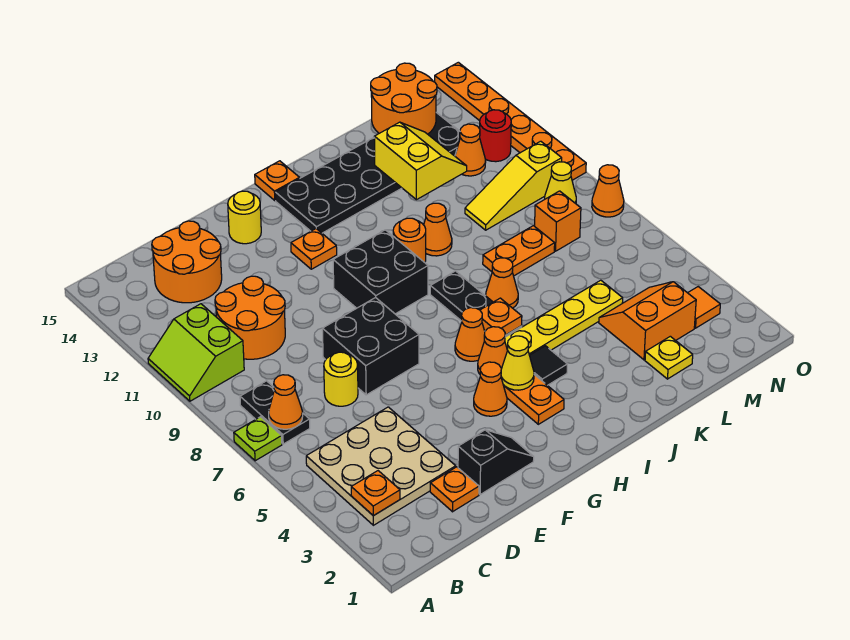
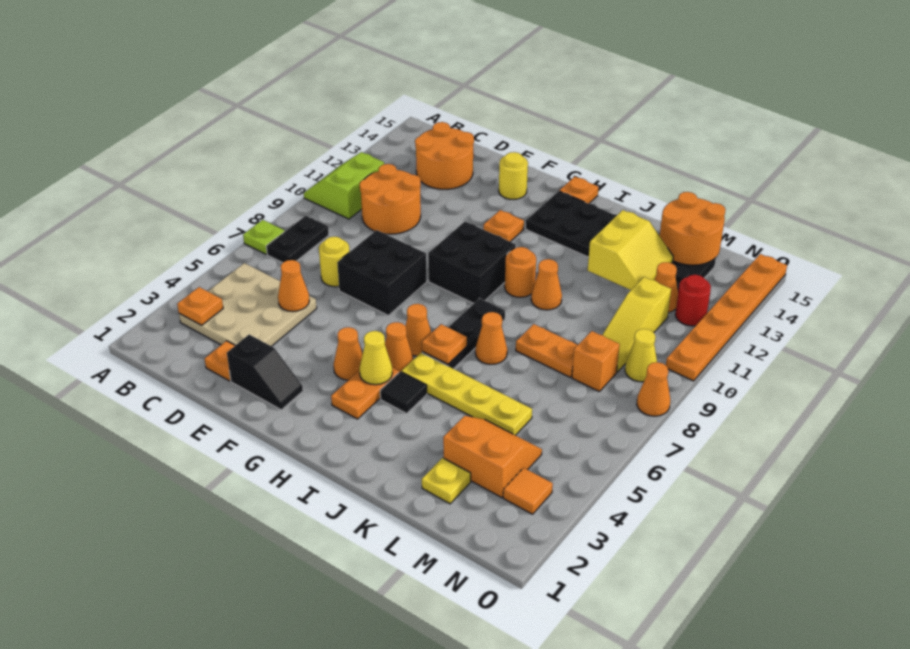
orange 1x1 cone [269,375,303,429] -> orange 1x1 cone moved to [278,260,309,312]
yellow 1x3 slope [465,141,562,230] -> yellow 1x3 slope turned to [602,277,671,372]

